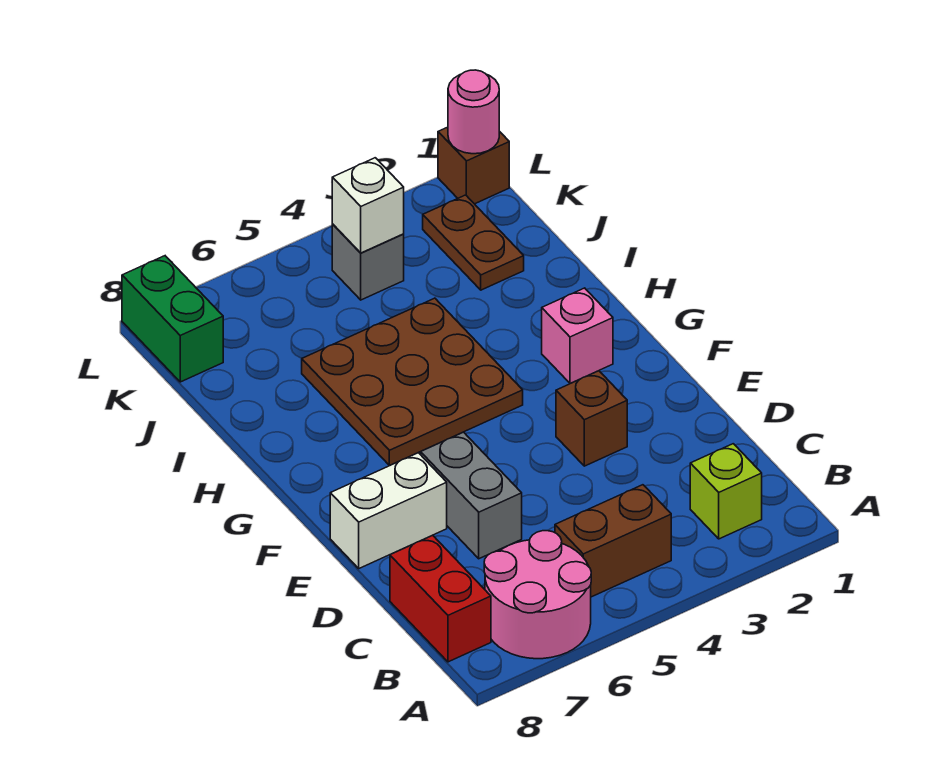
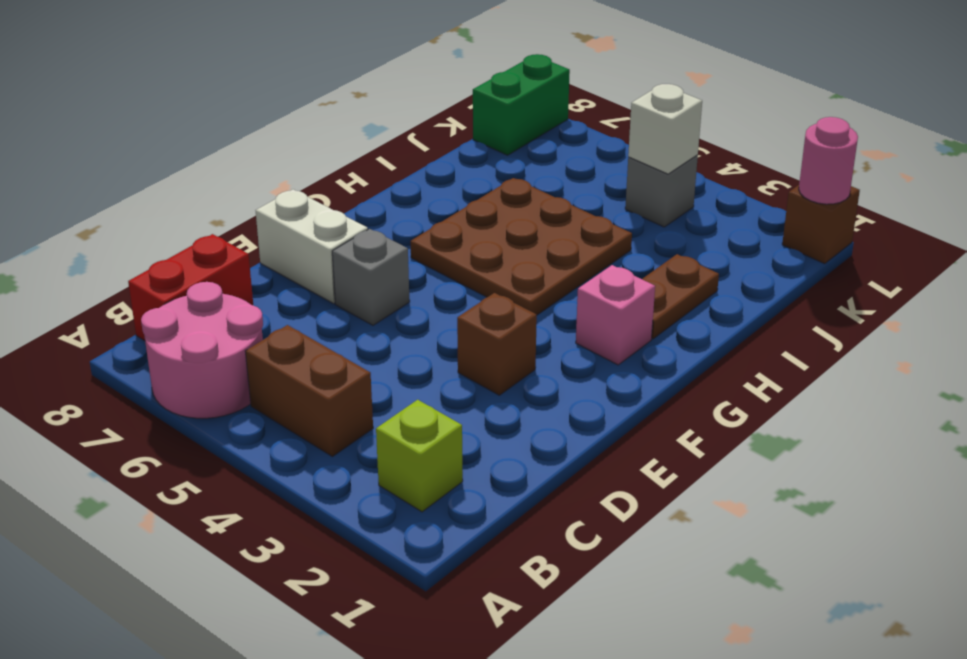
grey 1x2 brick [420,432,522,559] -> grey 1x1 brick [332,229,410,325]
brown 1x2 plate [423,195,524,290] -> brown 1x2 plate moved to [642,254,719,339]

